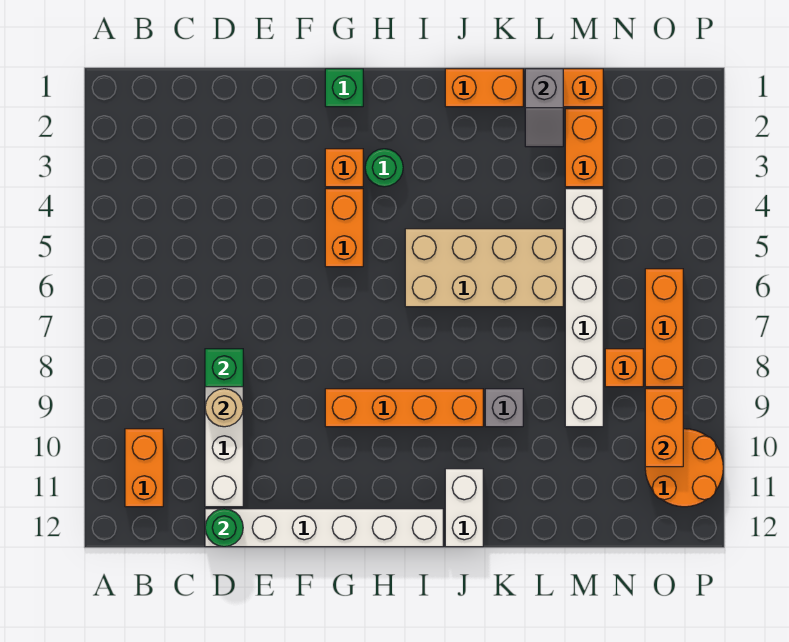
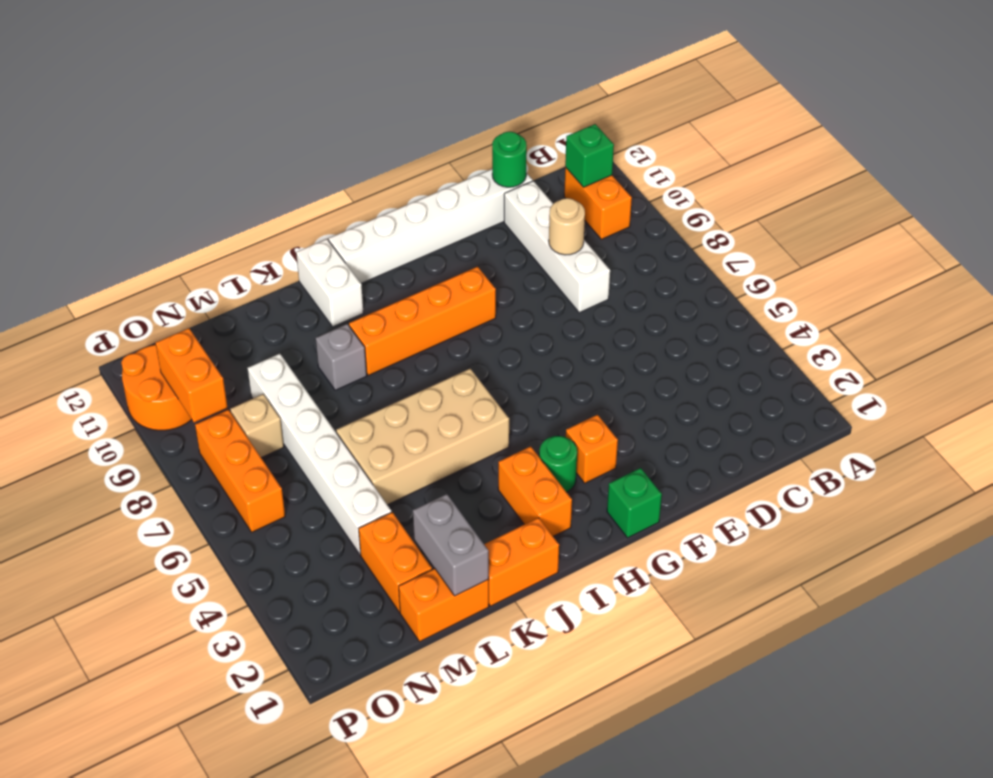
green 1x1 brick [205,349,243,387] -> green 1x1 brick moved to [565,124,614,187]
orange 1x2 brick [325,189,363,267] -> orange 1x2 brick moved to [498,446,572,536]
grey 1x2 slope [525,69,563,147] -> grey 1x2 brick [413,494,489,596]
orange 1x1 brick [605,349,643,387] -> tan 1x1 brick [230,394,284,458]

